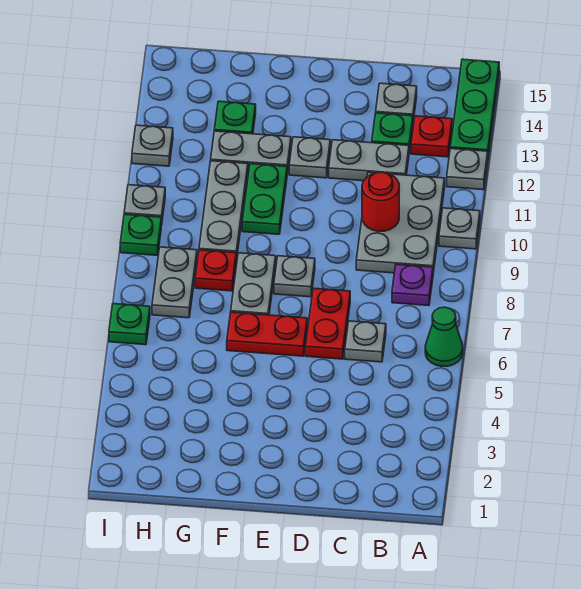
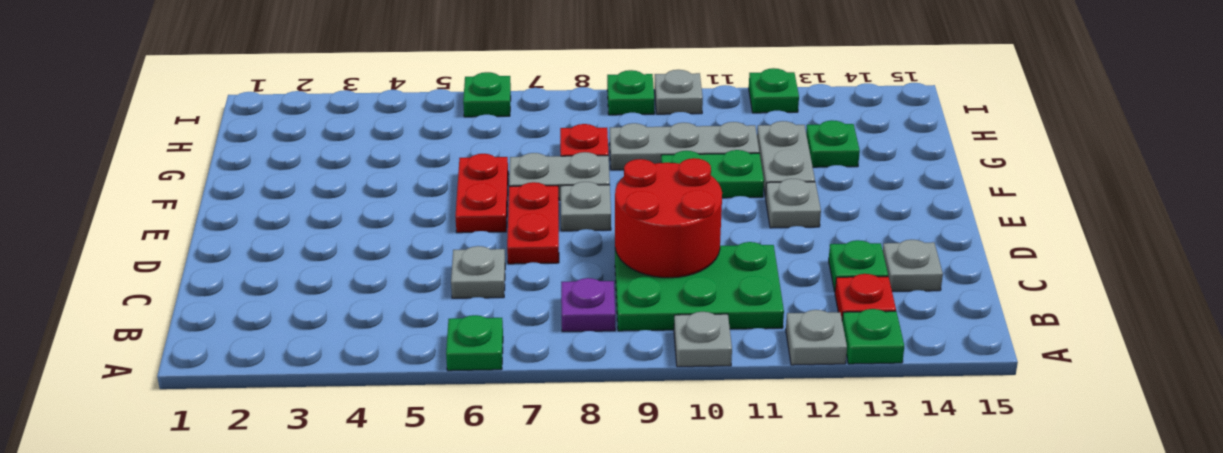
green 1x1 cone [425,307,463,367] -> green 1x1 plate [446,315,503,371]
green 1x3 plate [450,59,499,155] -> green 1x1 plate [842,309,904,364]
grey 2x3 plate [356,172,445,273] -> green 2x3 plate [615,242,784,331]
red 1x1 round brick [362,172,399,231] -> red 2x2 round brick [615,158,722,278]
grey 1x2 plate [329,140,409,181] -> none
red 1x2 plate [305,288,350,359] -> red 1x2 plate turned to [507,182,559,264]
grey 1x2 plate [152,247,197,318] -> none
grey 1x1 plate [132,125,173,166] -> green 1x1 plate [749,68,799,113]

